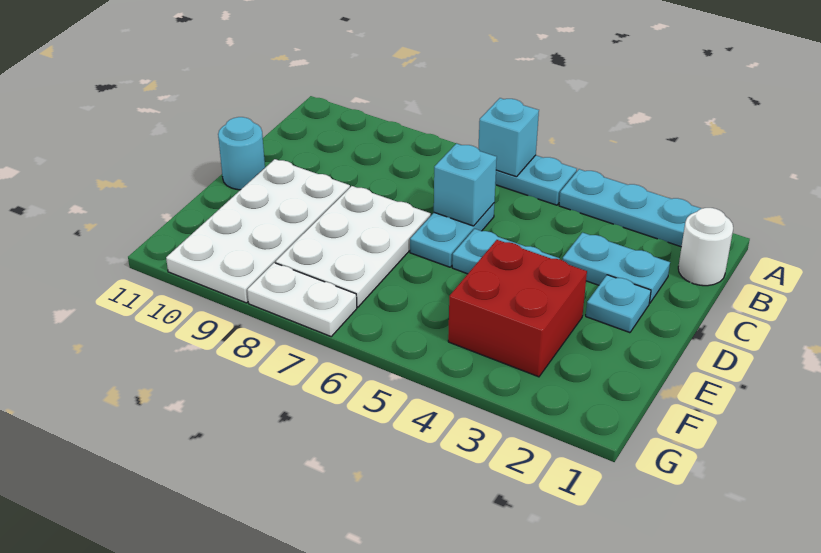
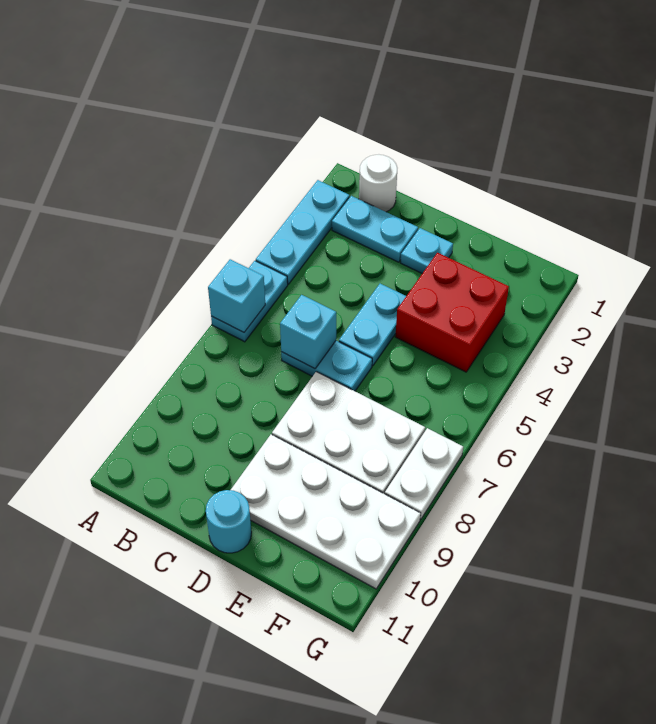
cyan 1x2 plate [563,233,670,303] -> cyan 1x2 plate turned to [332,196,418,262]

